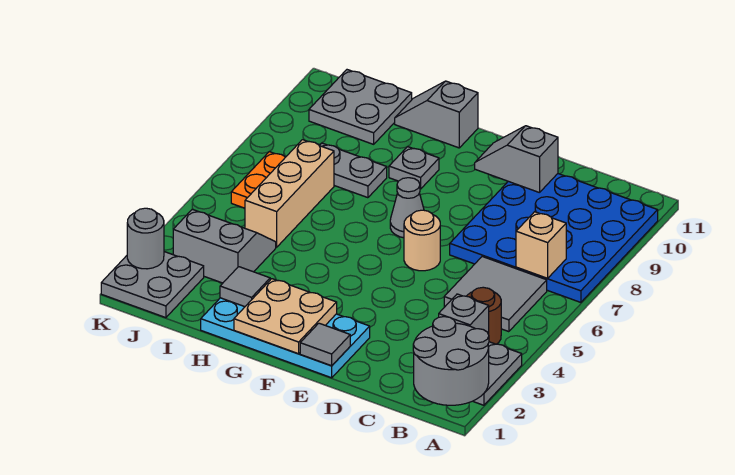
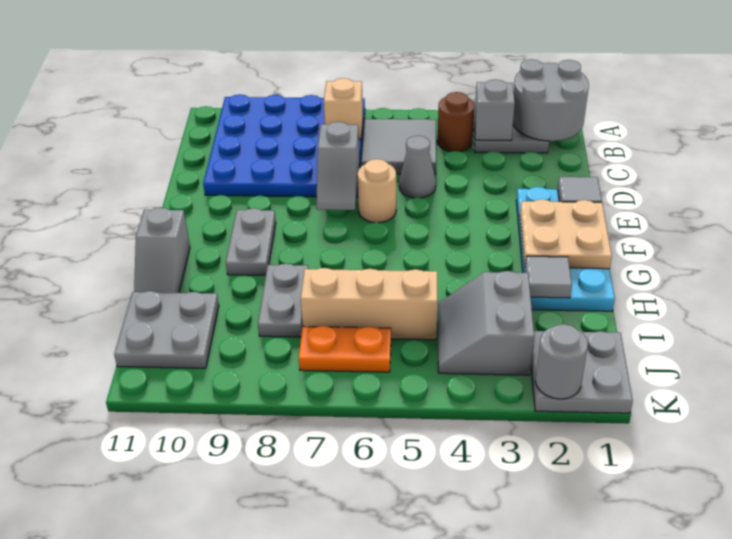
grey 1x2 slope [475,126,558,193] -> grey 1x2 slope moved to [317,122,359,210]
grey 1x1 cone [390,178,424,238] -> grey 1x1 cone moved to [399,136,436,198]
grey 1x1 plate [389,147,439,189] -> grey 1x2 plate [226,208,276,275]

